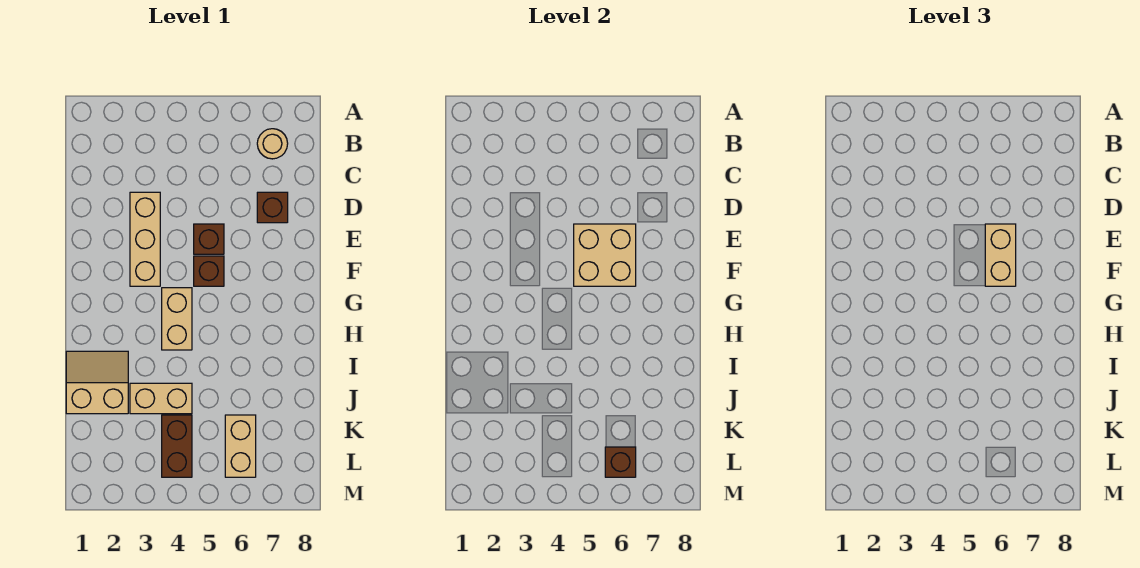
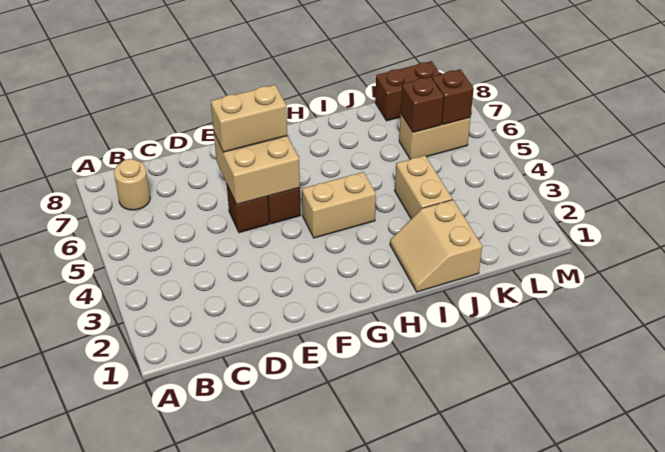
tan 1x3 brick [130,192,160,286] -> none
brown 1x1 brick [257,192,288,223] -> brown 1x1 brick moved to [401,77,444,133]
brown 1x2 brick [162,415,192,477] -> brown 1x2 brick moved to [375,61,440,121]

